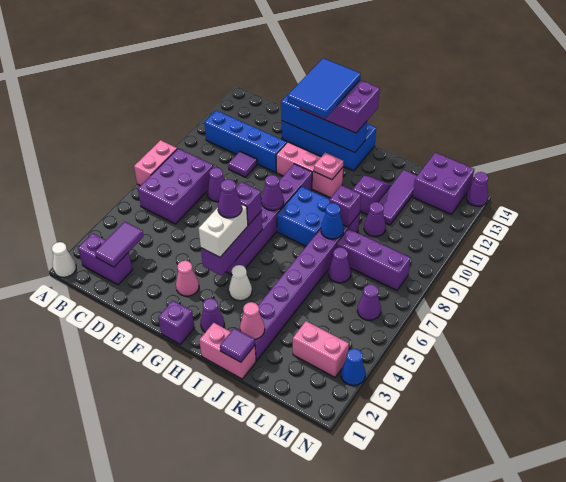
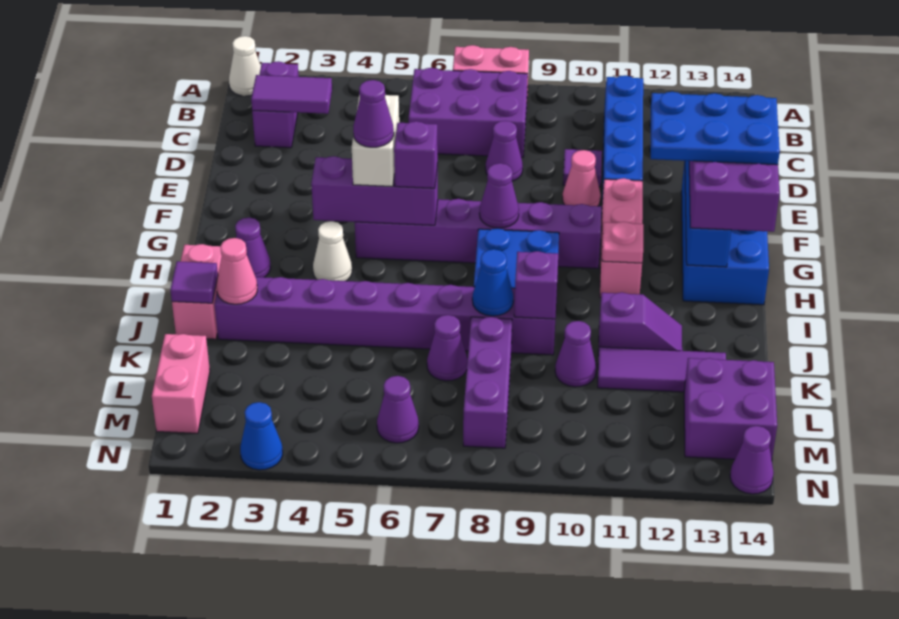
pink 1x1 cone [176,261,199,296] -> pink 1x1 cone moved to [563,150,601,206]
blue 2x3 tile [288,58,360,118] -> blue 2x3 plate [651,92,780,165]
purple 1x1 brick [158,301,194,344] -> none
white 1x2 brick [199,205,248,257] -> white 1x2 brick turned to [352,95,399,187]
pink 1x2 brick [293,321,349,377] -> pink 1x2 brick moved to [152,334,210,433]

